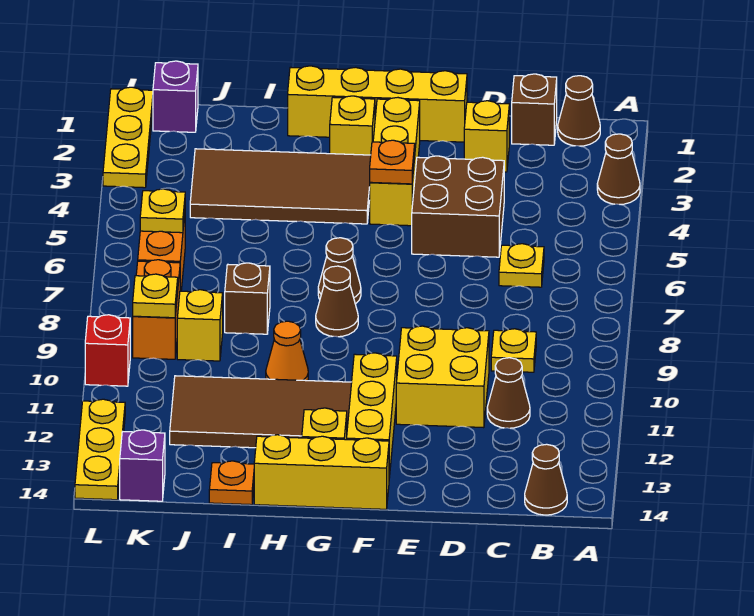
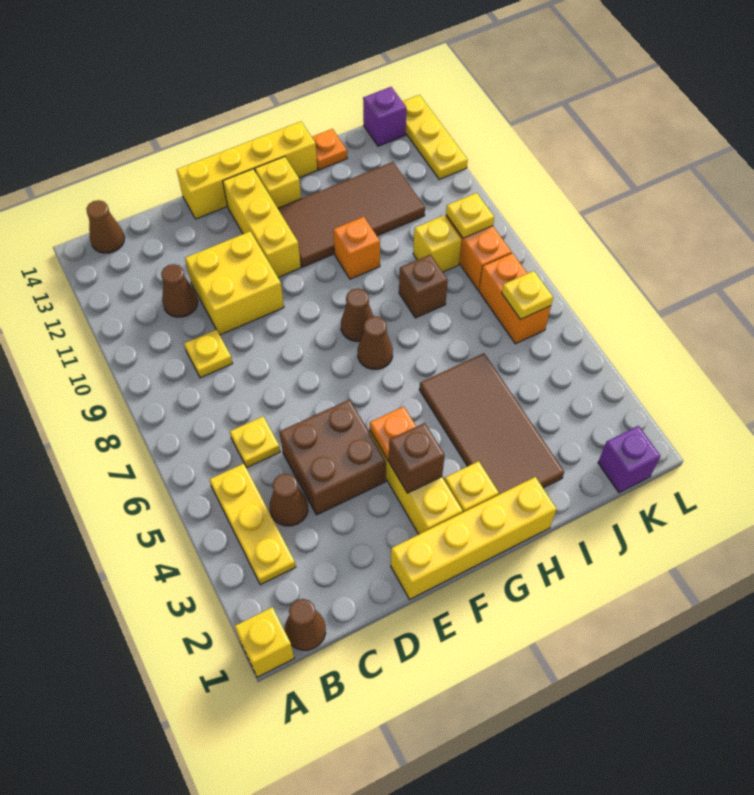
brown 1x1 cone [597,134,640,204] -> brown 1x1 cone moved to [270,474,308,526]
brown 1x1 brick [512,74,557,145] -> brown 1x1 brick moved to [389,423,445,493]
yellow 1x1 brick [464,101,509,172] -> yellow 1x1 brick moved to [235,607,294,677]
yellow 1x3 brick [254,435,389,509] -> yellow 1x4 brick [177,122,317,219]
brown 2x4 tile [190,149,371,224] -> brown 2x4 tile turned to [419,353,564,495]
orange 1x1 cone [266,321,308,381] -> orange 1x1 brick [333,217,380,279]
yellow 1x3 plate [103,87,153,188] -> yellow 1x3 plate moved to [209,464,296,585]
red 1x1 brick [85,315,130,386] -> none

